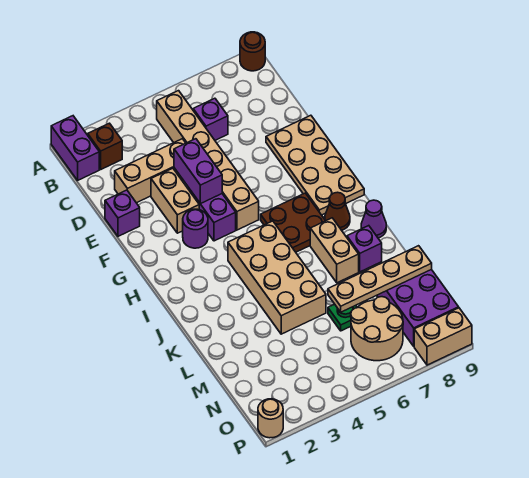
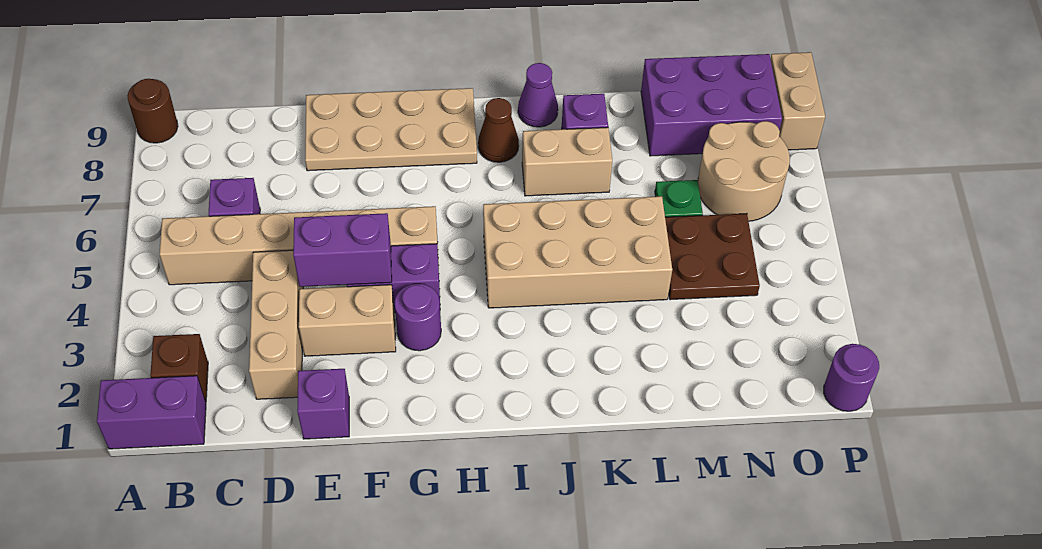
brown 2x2 plate [261,193,325,252] -> brown 2x2 plate moved to [665,214,760,300]
tan 1x4 plate [328,246,432,312] -> none
tan 1x1 round brick [258,399,283,438] -> purple 1x1 round brick [824,344,879,411]

